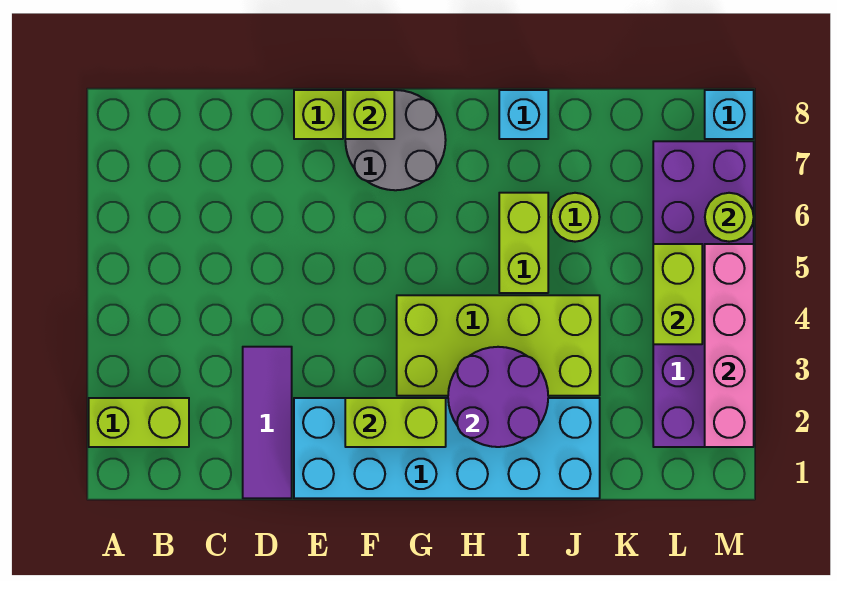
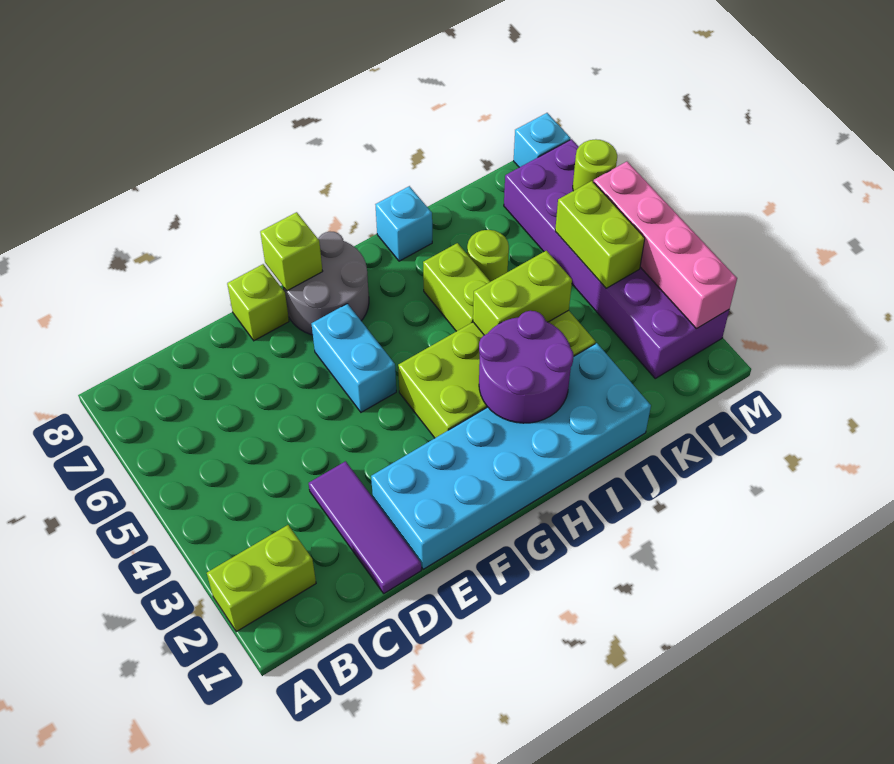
lime 1x2 brick [345,398,446,447] -> lime 1x2 brick moved to [473,251,572,335]
none -> cyan 1x2 brick [312,304,396,412]

